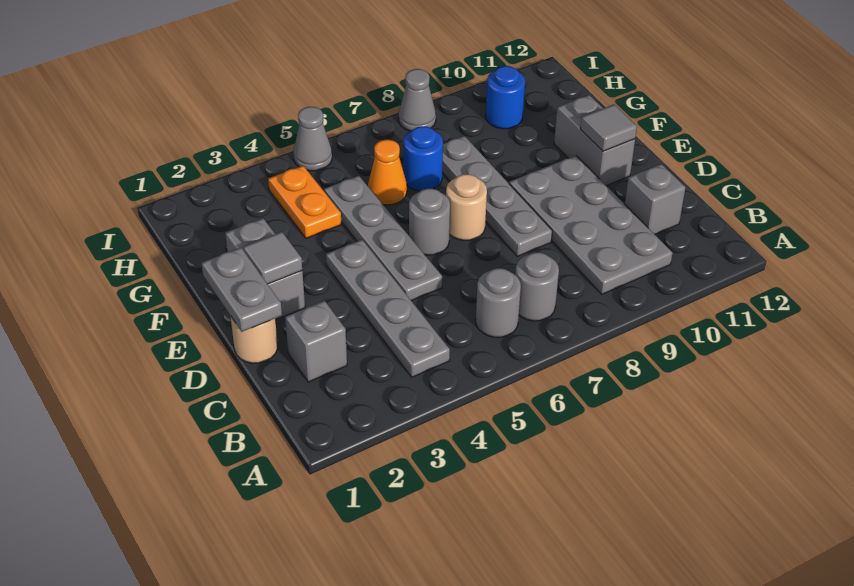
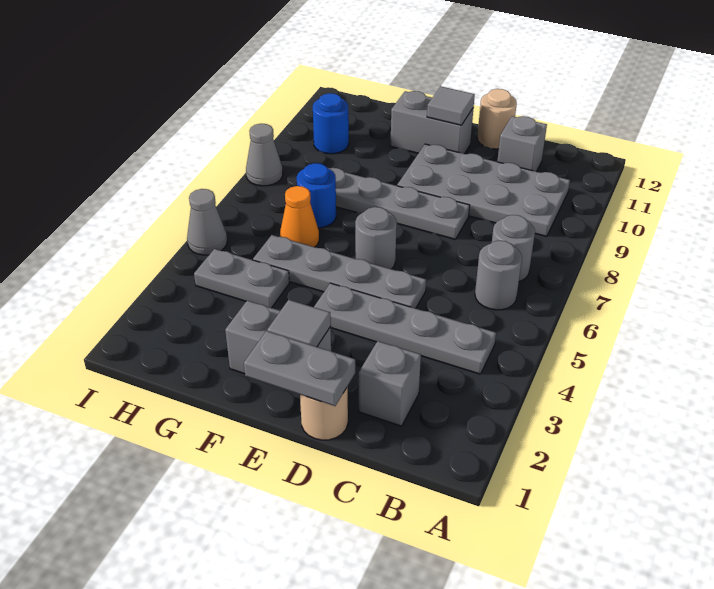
tan 1x1 round brick [446,174,487,240] -> tan 1x1 round brick moved to [477,89,517,149]
orange 1x2 plate [268,166,341,238] -> grey 1x2 plate [194,249,289,308]

